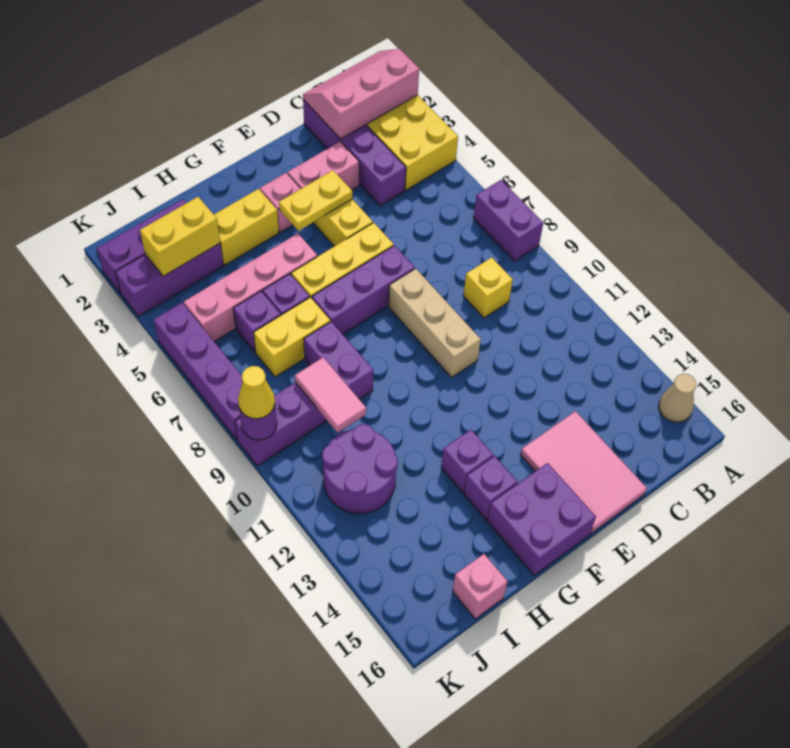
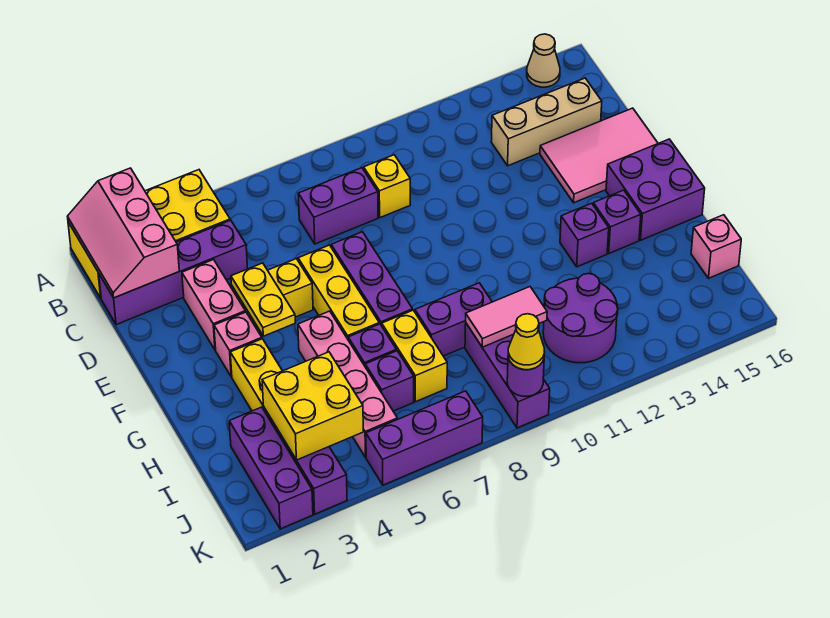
purple 1x2 brick [473,180,543,261] -> purple 1x2 brick moved to [298,168,378,244]
tan 1x3 brick [389,269,481,377] -> tan 1x3 brick moved to [491,78,602,166]
yellow 1x2 brick [140,197,220,276] -> yellow 2x2 brick [262,352,363,460]
purple 1x4 brick [154,303,243,440] -> purple 1x3 brick [366,391,483,485]

